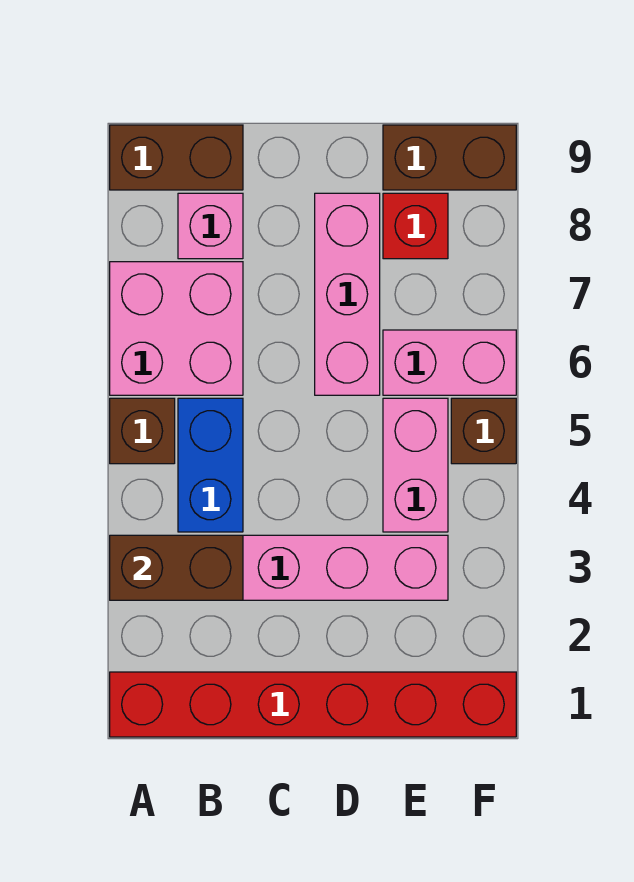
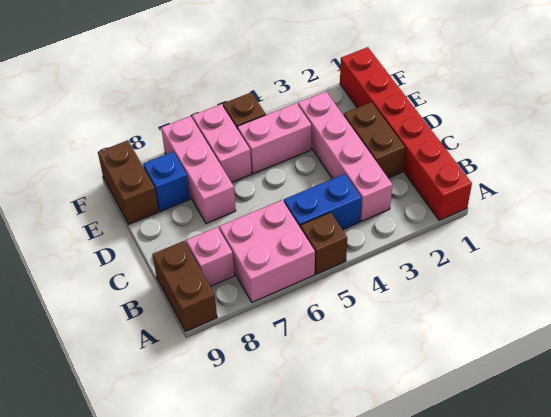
brown 1x2 brick [110,535,243,600] -> brown 1x2 brick moved to [344,102,405,178]
pink 1x3 brick [315,193,380,395] -> pink 1x3 brick turned to [161,116,236,223]
red 1x1 brick [383,193,448,259] -> blue 1x1 brick [143,152,190,211]

